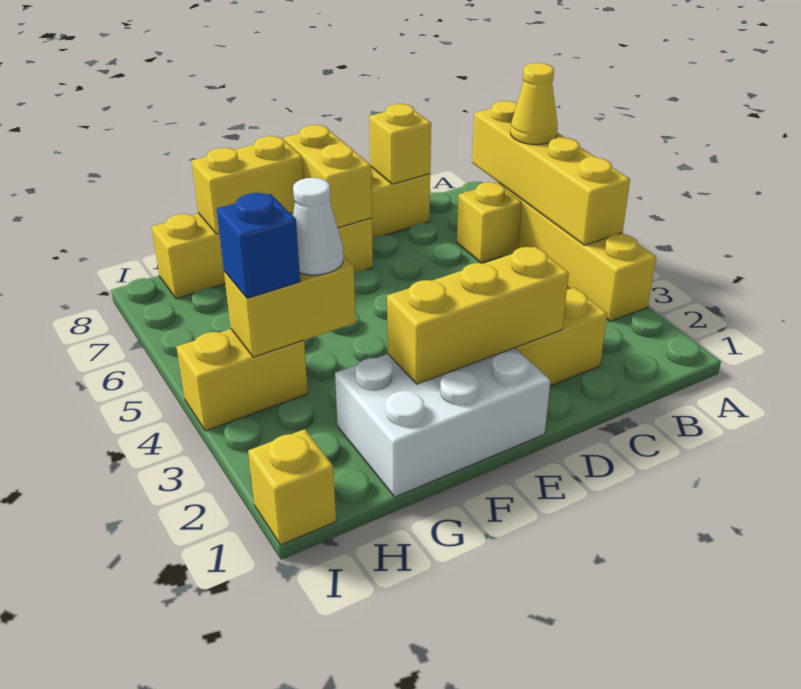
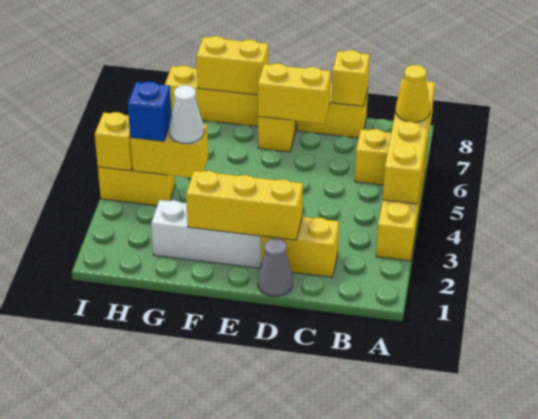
none -> grey 1x1 cone [258,238,293,296]
white 2x3 brick [335,348,550,497] -> white 1x3 brick [151,200,261,268]
yellow 1x2 brick [284,125,372,228] -> yellow 1x2 brick turned to [258,63,331,124]
yellow 1x1 brick [248,429,336,545] -> yellow 1x1 brick moved to [95,112,132,171]

